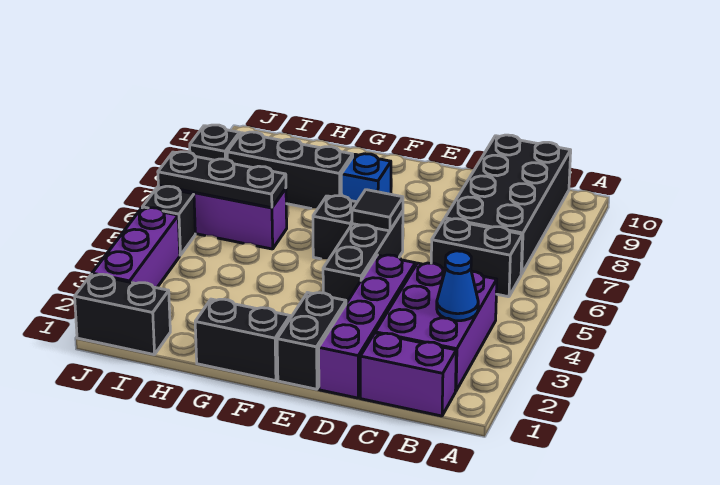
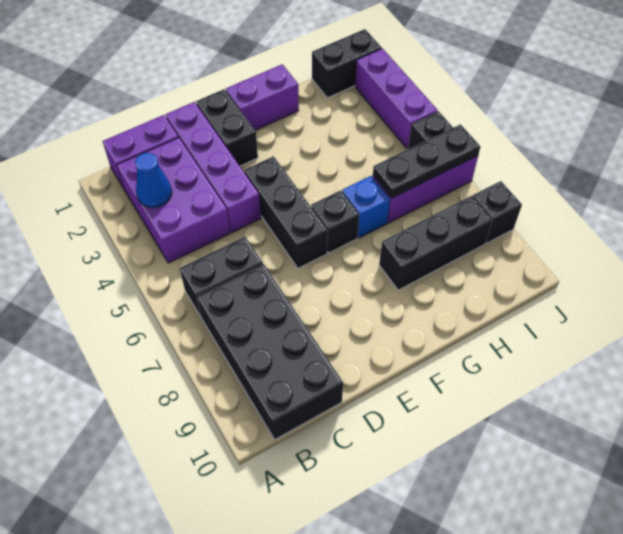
black 1x1 tile [352,190,403,231] -> none
black 1x2 brick [195,299,290,381] -> purple 1x2 brick [226,64,299,130]
blue 1x1 brick [341,154,391,202] -> blue 1x1 brick moved to [342,176,390,238]

